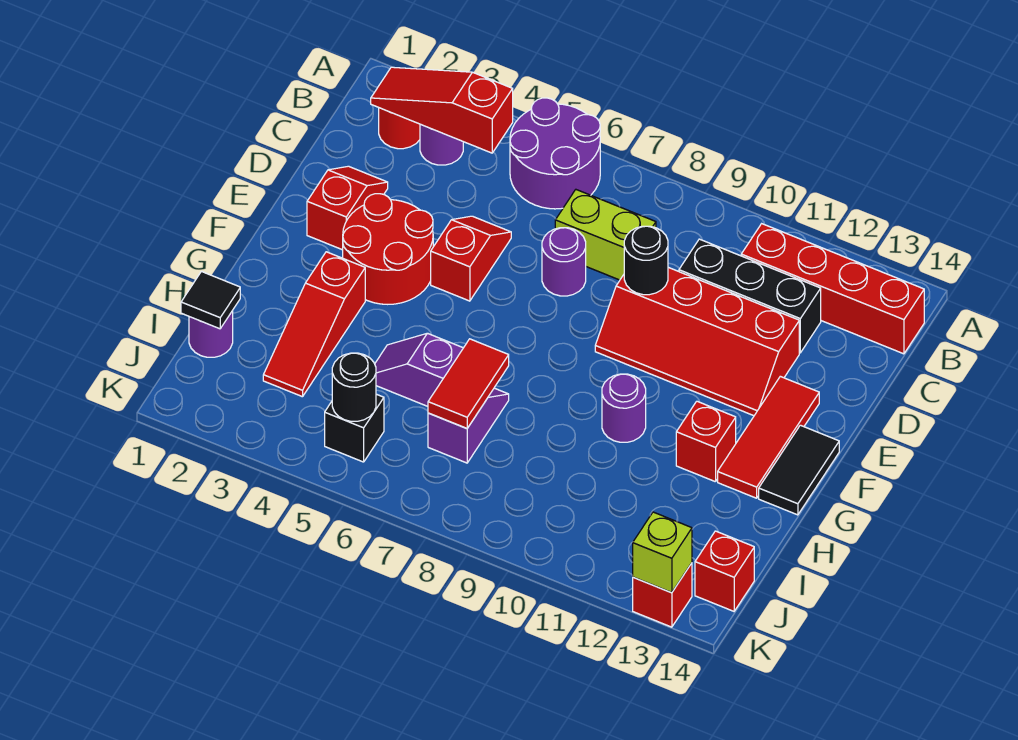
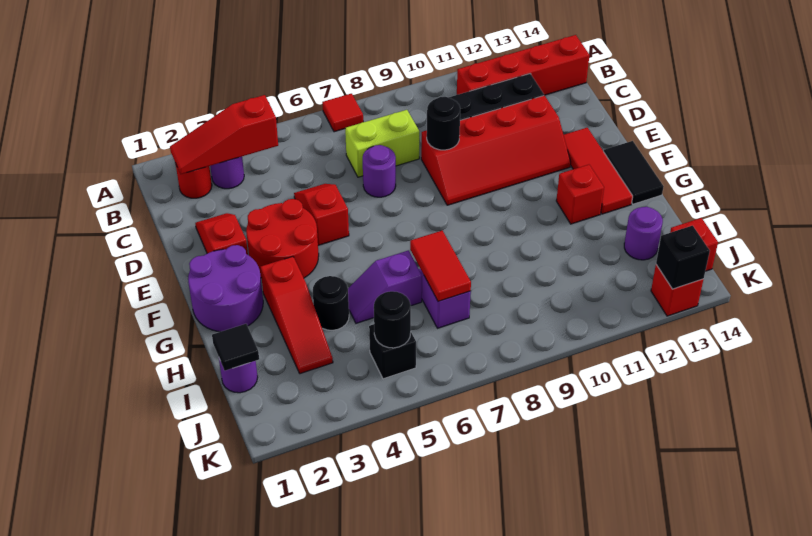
purple 2x2 round brick [510,98,600,209] -> purple 2x2 round brick moved to [188,245,263,332]
none -> red 1x1 tile [322,94,363,132]
purple 1x1 round brick [602,374,646,442] -> purple 1x1 round brick moved to [624,207,663,260]
none -> black 1x1 round brick [313,276,349,330]
lime 1x1 brick [633,512,692,593] -> black 1x1 brick [656,226,710,289]

